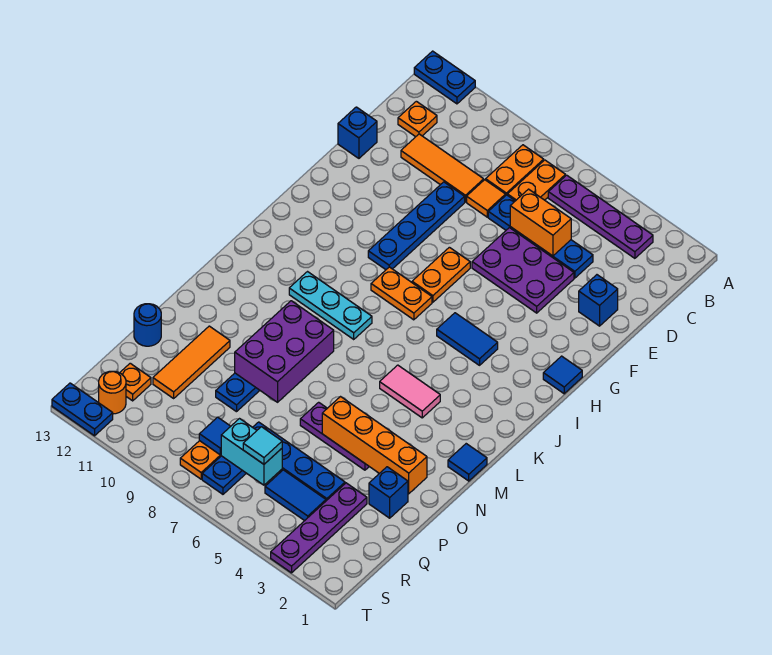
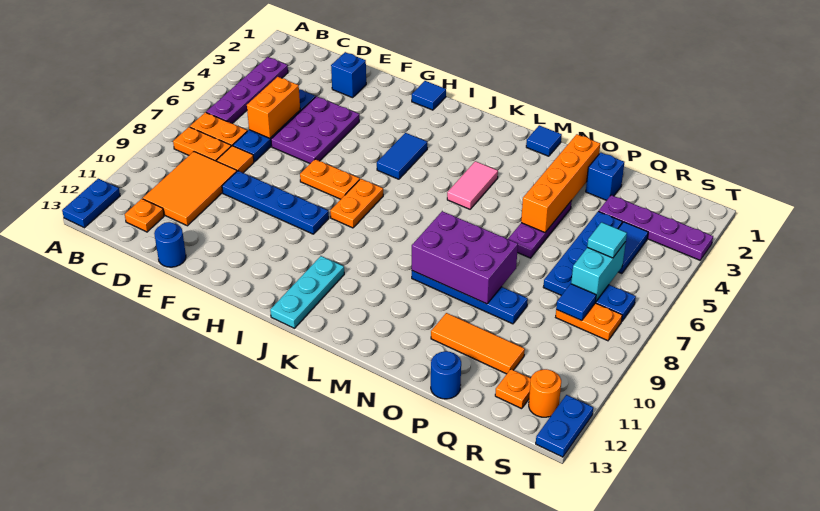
orange 1x3 tile [401,134,484,202] -> orange 2x3 tile [143,152,237,226]
blue 1x1 brick [338,107,377,158] -> blue 1x1 round brick [154,222,186,267]
cyan 1x3 plate [289,272,372,339] -> cyan 1x3 plate moved to [270,256,344,328]

